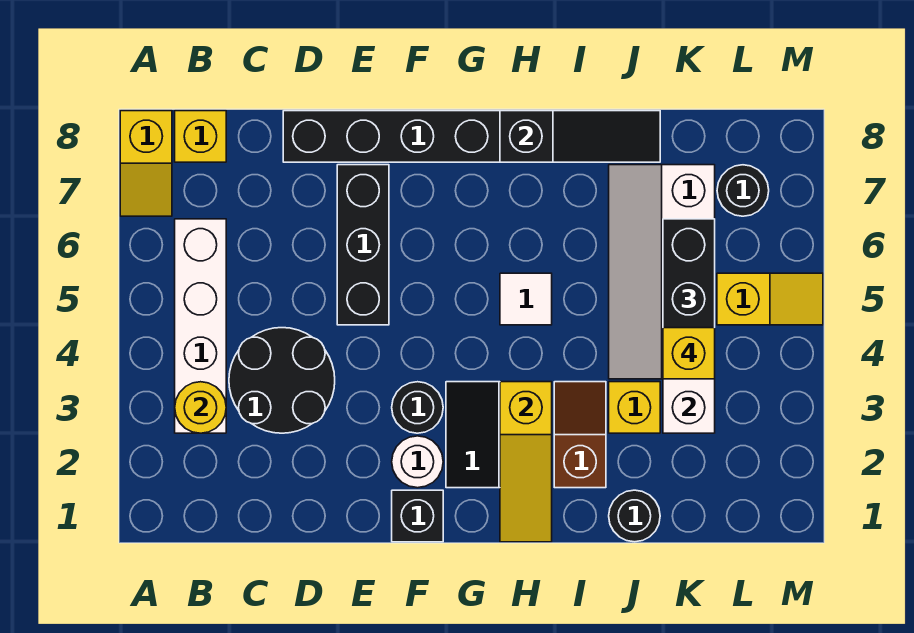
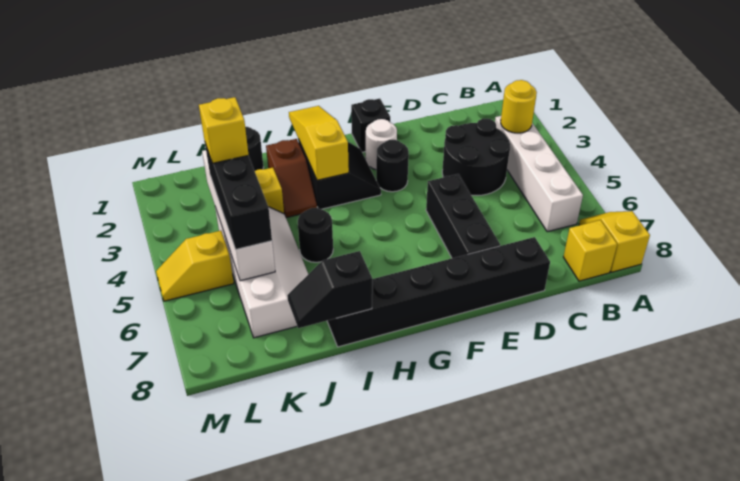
white 1x1 tile [500,273,552,325] -> none
black 1x3 slope [500,111,660,162] -> black 1x2 slope [287,251,372,328]
black 1x1 round brick [717,165,769,216] -> black 1x1 round brick moved to [298,208,333,262]

